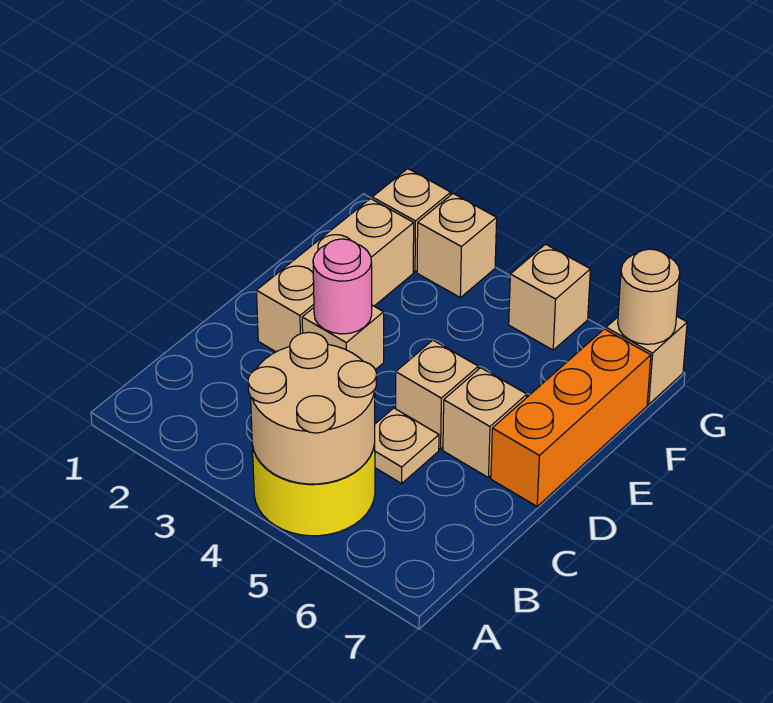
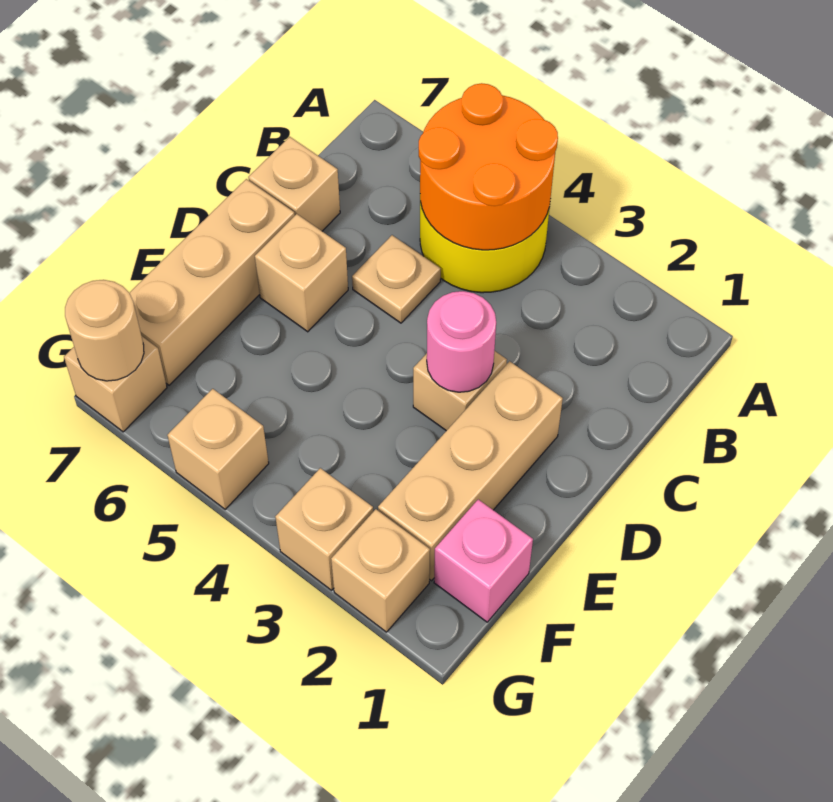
tan 2x2 round brick [248,332,376,484] -> orange 2x2 round brick [419,83,558,250]
tan 1x1 brick [396,340,478,449] -> tan 1x1 brick moved to [248,137,340,231]
orange 1x3 brick [491,329,651,506] -> tan 1x3 brick [130,179,295,385]
none -> pink 1x1 brick [434,499,533,622]

